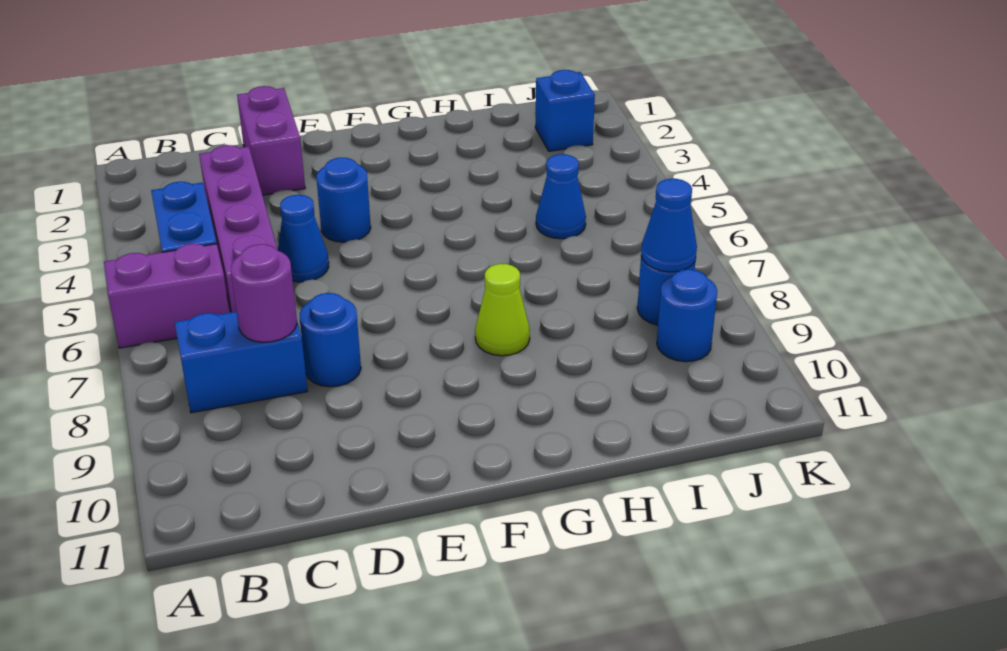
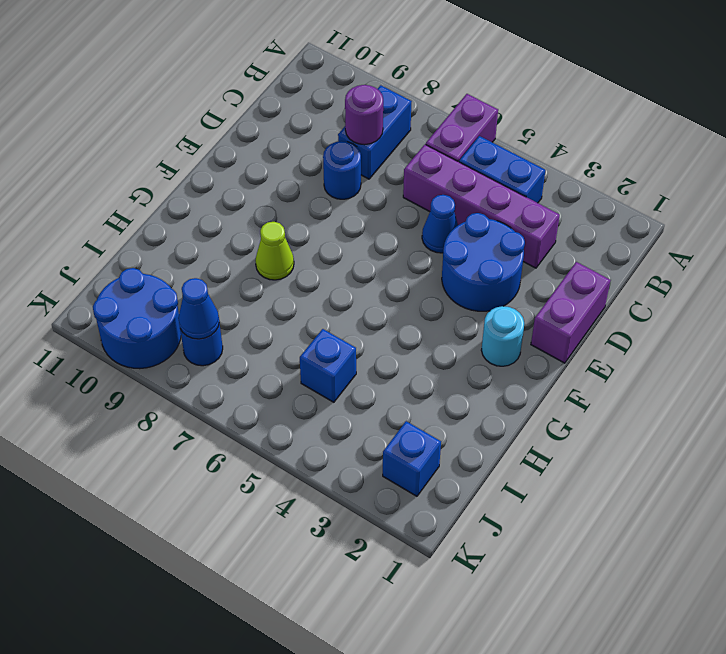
purple 1x2 brick [237,86,305,195] -> purple 1x2 brick turned to [531,262,610,363]
blue 1x1 round brick [316,158,371,242] -> blue 2x2 round brick [442,213,525,311]
none -> cyan 1x1 round brick [481,306,524,366]
blue 1x1 cone [536,154,586,239] -> blue 1x1 brick [300,329,356,402]
blue 1x1 round brick [657,269,717,362] -> blue 2x2 round brick [93,268,181,369]

